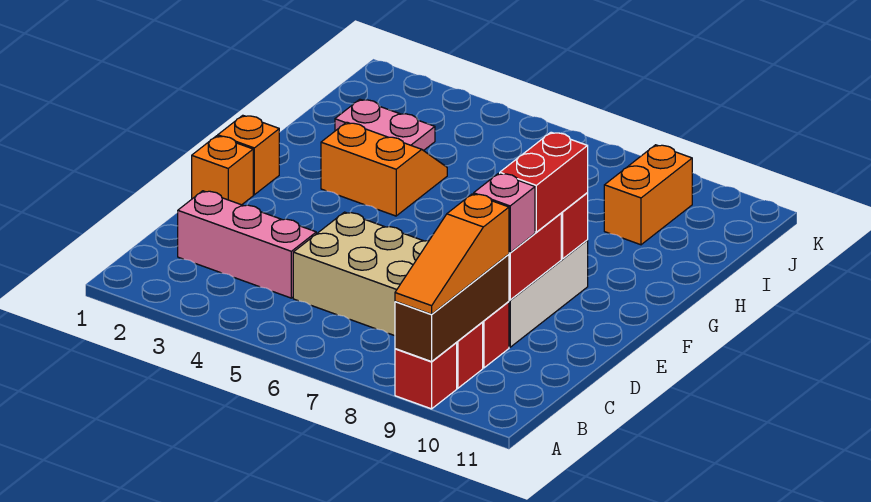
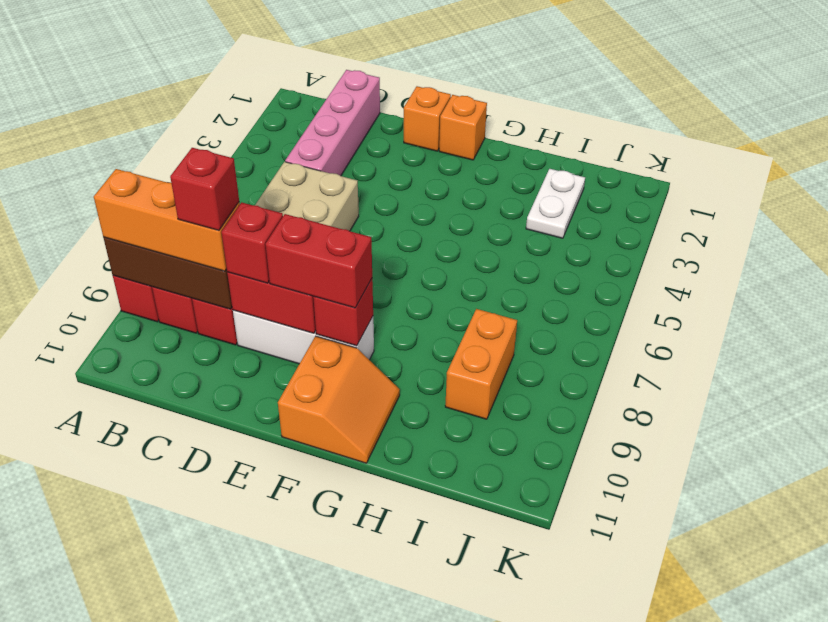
orange 1x3 slope [395,194,509,314] -> orange 1x3 brick [94,169,240,271]
pink 1x3 brick [178,191,316,298] -> pink 1x4 brick [285,70,380,176]
none -> red 1x1 brick [170,148,239,230]
pink 1x1 brick [474,173,535,253] -> red 1x1 brick [221,202,283,283]
orange 2x2 slope [321,122,447,216] -> orange 2x2 slope moved to [278,336,400,463]
pink 1x2 plate [335,99,435,151] -> white 1x2 plate [526,169,585,238]
orange 1x2 brick [604,145,692,245] -> orange 1x2 brick turned to [445,309,517,419]

